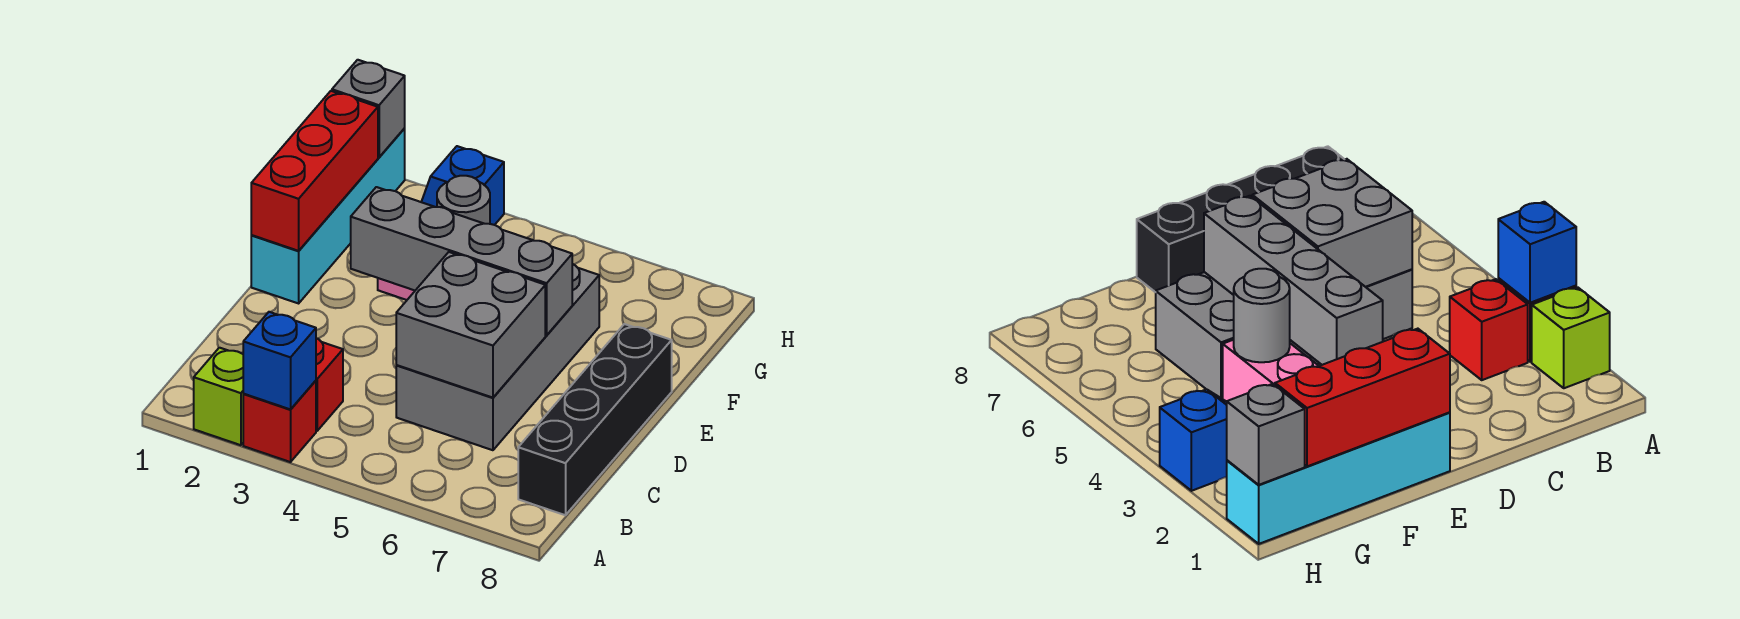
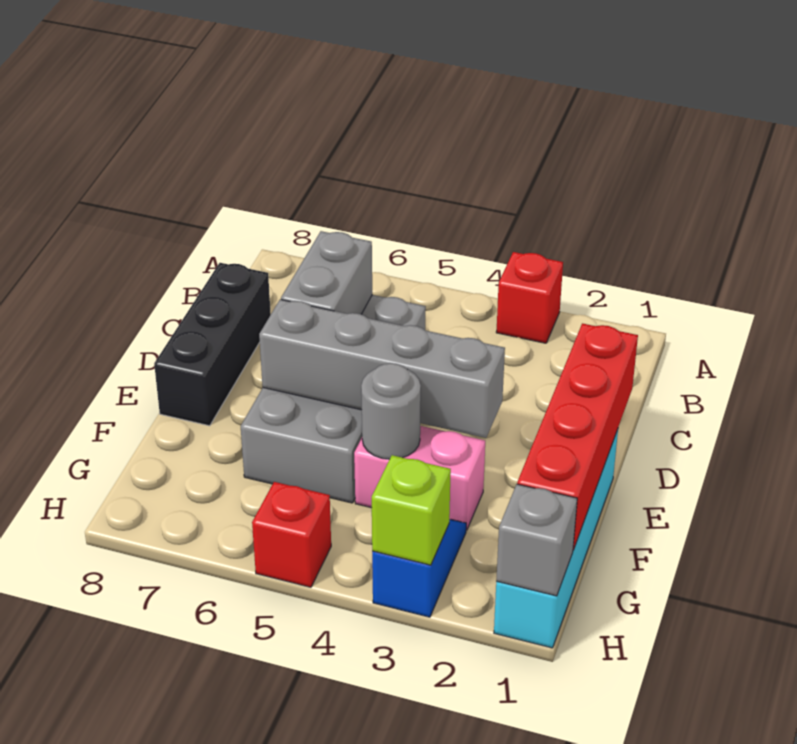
lime 1x1 brick [194,348,243,445] -> lime 1x1 brick moved to [372,455,451,565]
blue 1x1 brick [243,312,316,409] -> none
red 1x1 brick [316,338,343,431] -> red 1x1 brick moved to [252,482,331,587]
black 1x4 brick [518,324,672,515] -> black 1x3 brick [154,263,271,426]
grey 2x2 brick [396,252,545,398] -> grey 1x2 brick [281,231,372,314]
red 1x3 brick [251,91,378,251] -> red 1x4 brick [517,323,638,550]

